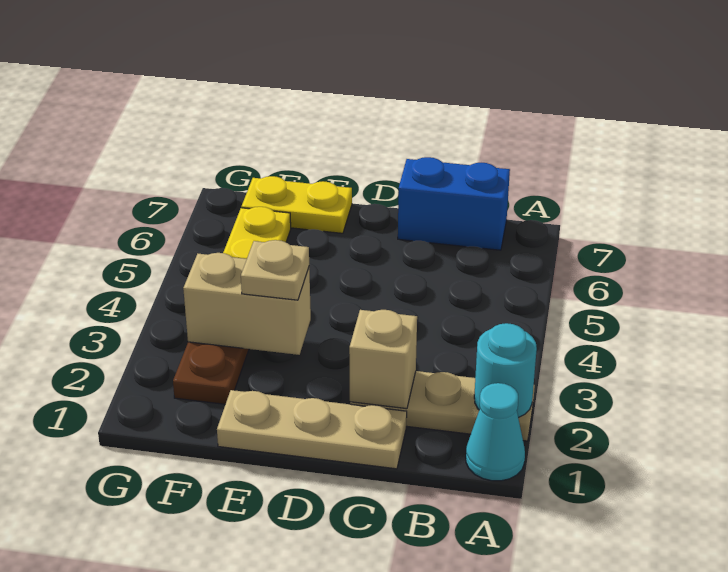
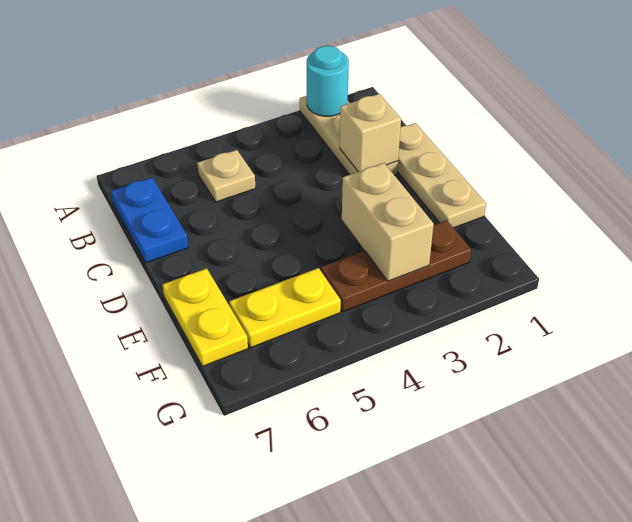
cyan 1x1 cone [466,383,525,481] -> none
blue 1x2 brick [398,157,510,250] -> blue 1x2 plate [111,178,188,263]
tan 1x1 plate [241,240,309,300] -> tan 1x1 plate moved to [197,150,256,202]

